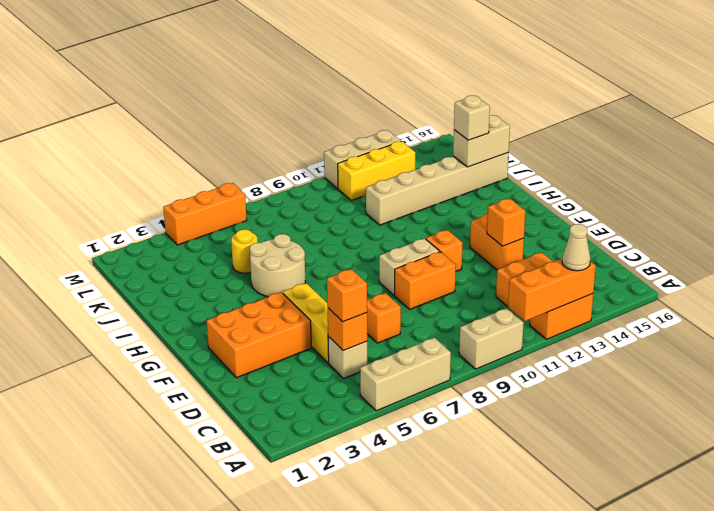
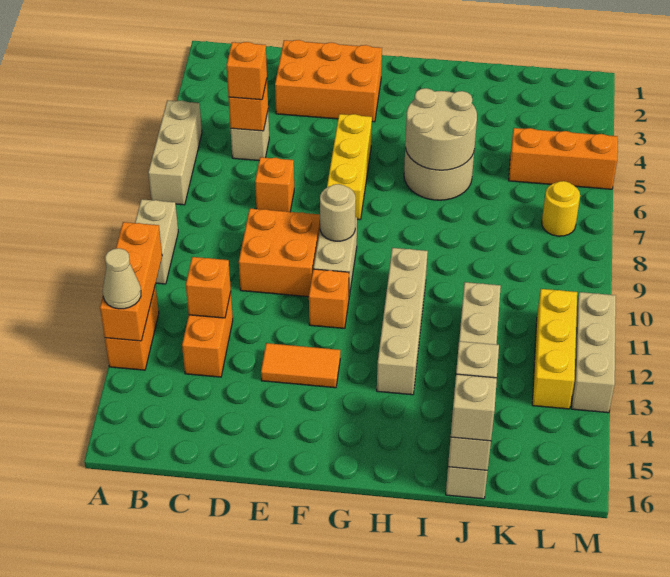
yellow 1x3 brick [283,283,329,363] -> yellow 1x3 brick turned to [327,114,372,220]
orange 2x3 brick [207,292,311,378] -> orange 2x3 brick turned to [275,40,382,122]
orange 1x2 brick [395,252,456,309] -> orange 2x2 brick [239,209,320,297]
orange 1x2 brick [470,214,524,270] -> orange 1x2 tile [261,343,340,388]
orange 1x1 brick [487,198,525,246] -> orange 1x1 brick moved to [186,257,231,318]
none -> tan 1x1 round brick [320,184,356,241]
none -> tan 2x2 round brick [405,88,477,170]
none -> tan 1x4 brick [377,248,428,395]
yellow 1x1 round brick [231,229,258,273] -> yellow 1x1 round brick moved to [542,181,580,236]
none -> tan 1x1 brick [451,374,497,441]
orange 1x3 brick [163,183,247,245] -> orange 1x3 brick turned to [509,128,618,189]

